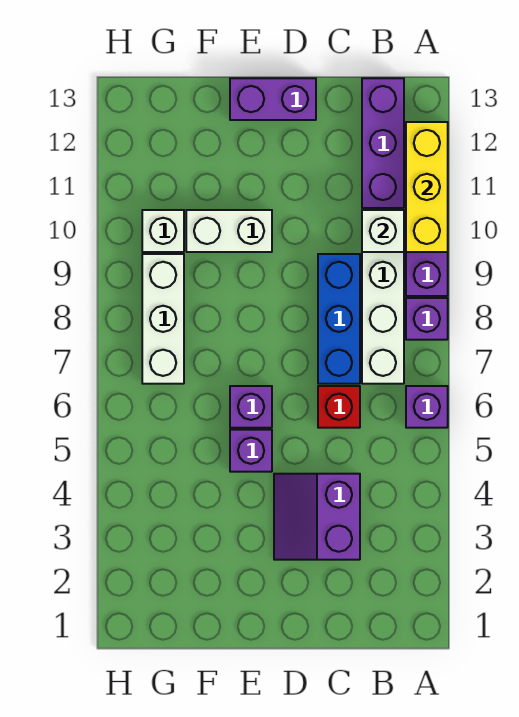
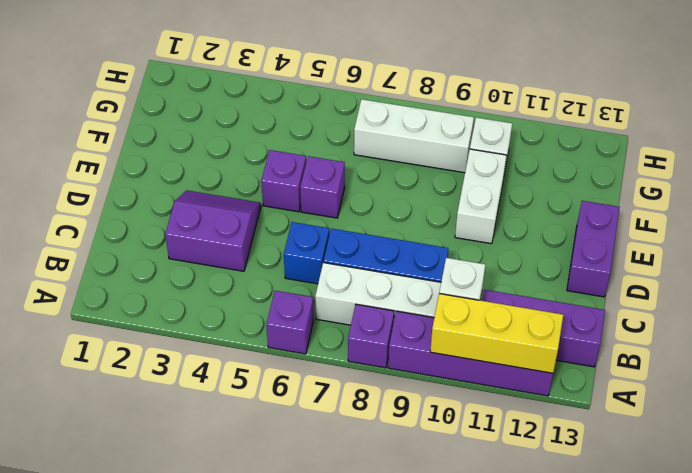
red 1x1 brick [318,386,360,428] -> blue 1x1 brick [284,222,329,284]

